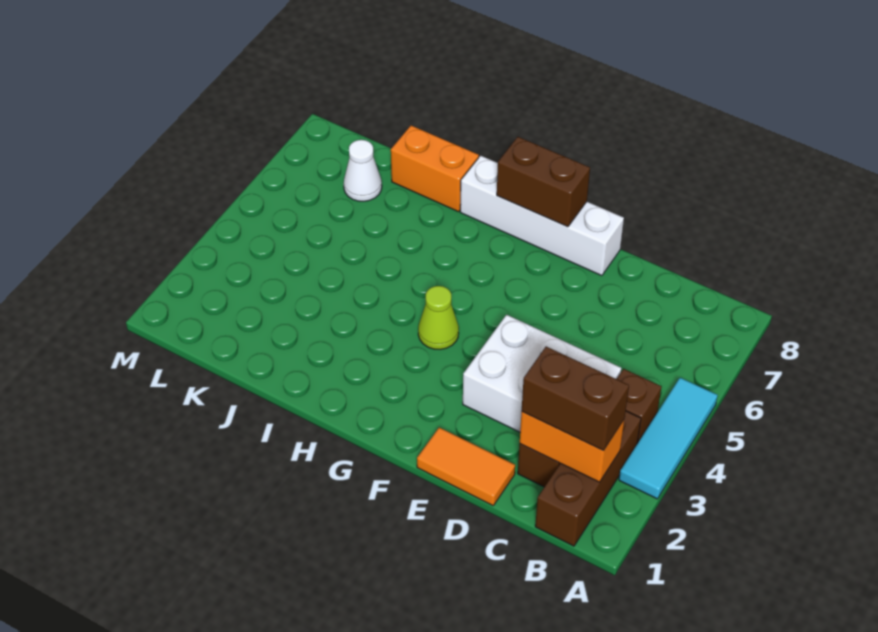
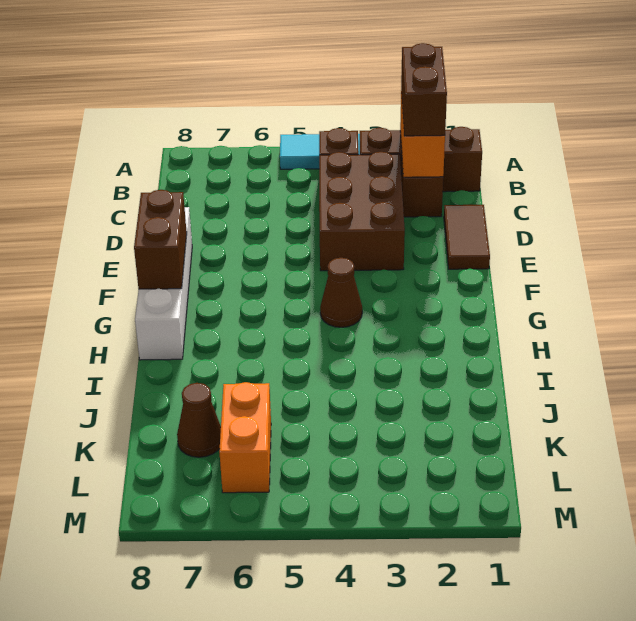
white 2x3 brick [463,315,621,432] -> brown 2x3 brick [319,152,405,271]
orange 1x2 tile [417,428,515,505] -> brown 1x2 tile [444,205,490,269]
lime 1x1 cone [418,286,459,349] -> brown 1x1 cone [320,258,362,327]
orange 1x2 brick [391,126,479,212] -> orange 1x2 brick moved to [219,382,271,493]
white 1x1 cone [344,140,382,201] -> brown 1x1 cone [177,383,221,457]

